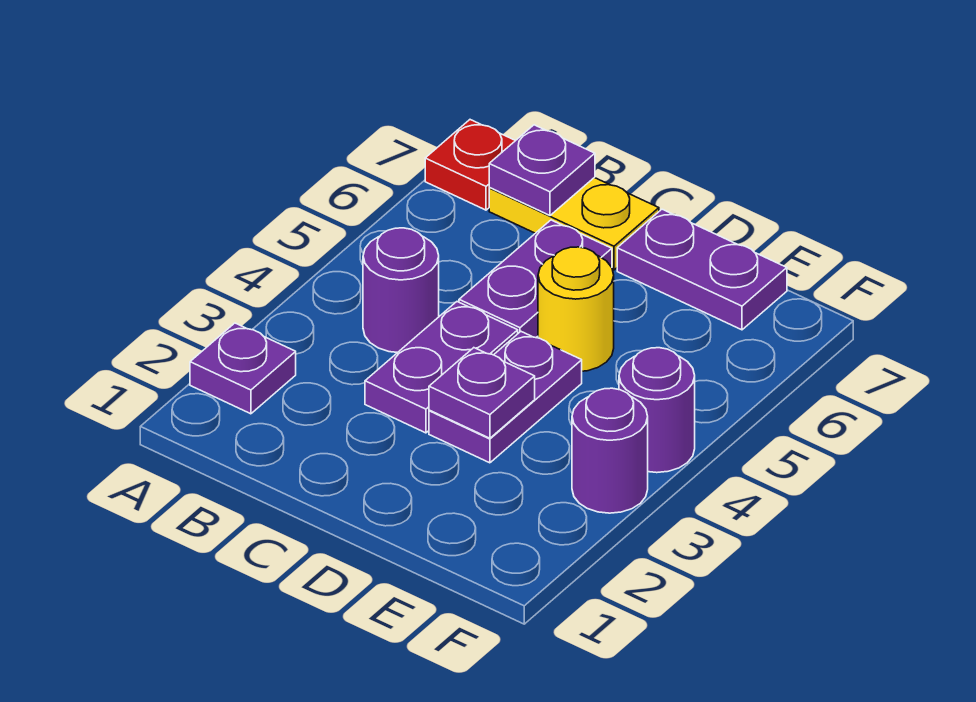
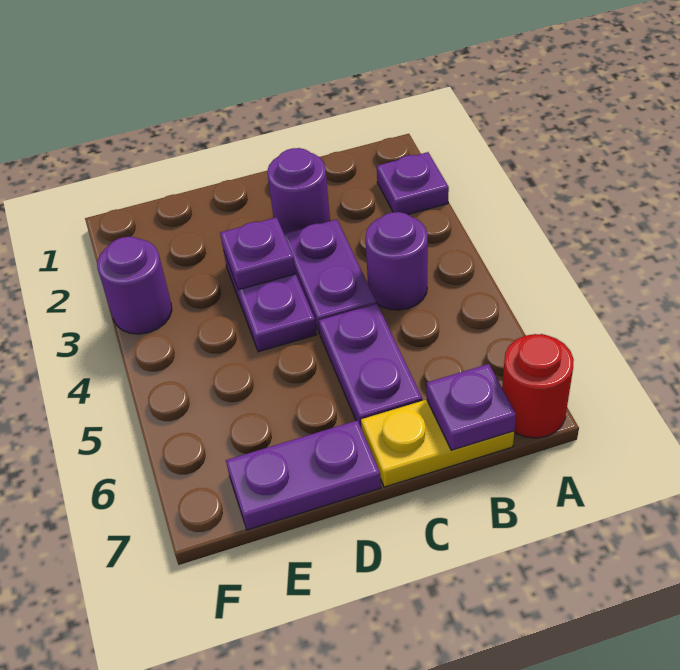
red 1x1 plate [425,120,515,210] -> red 1x1 round brick [502,334,574,438]
yellow 1x1 round brick [538,247,614,371] -> none
purple 1x1 round brick [619,348,695,473] -> purple 1x1 round brick moved to [267,148,330,233]

